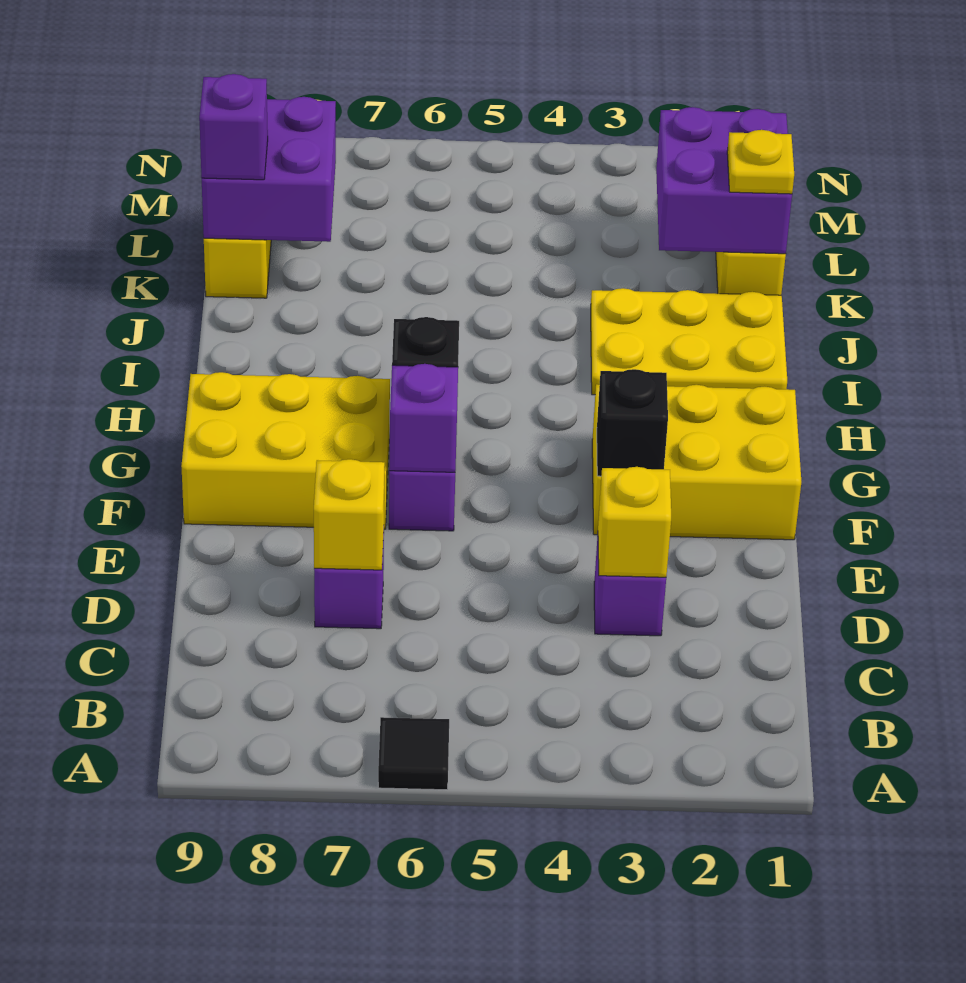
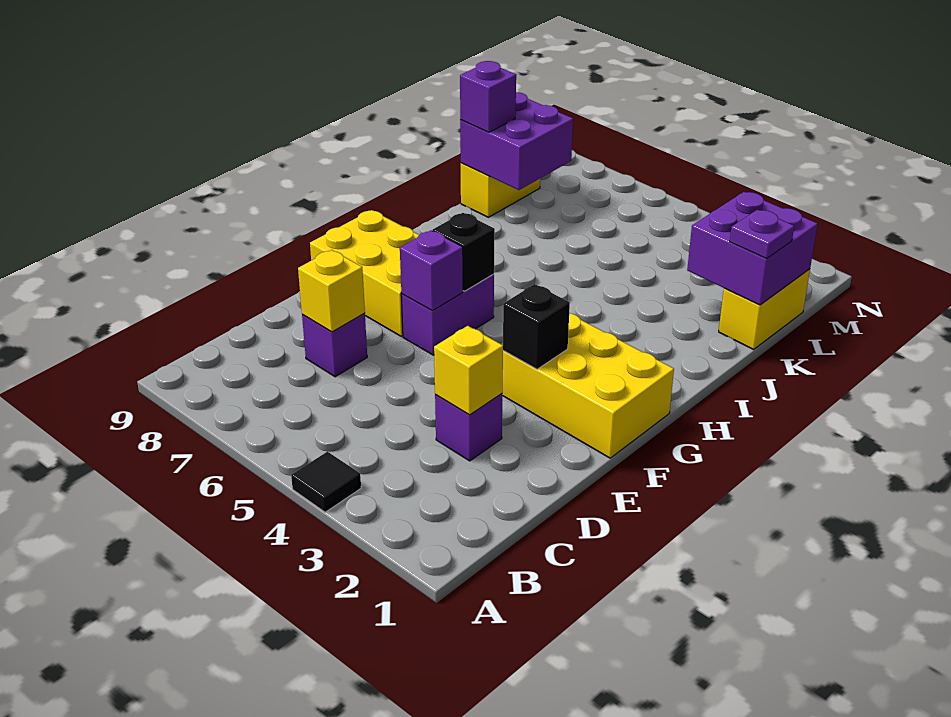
black 1x1 tile [378,717,449,790] -> black 1x1 tile moved to [291,452,361,512]
yellow 2x3 plate [591,288,787,395] -> none
yellow 1x1 plate [727,130,794,194] -> purple 1x1 plate [730,210,794,259]

